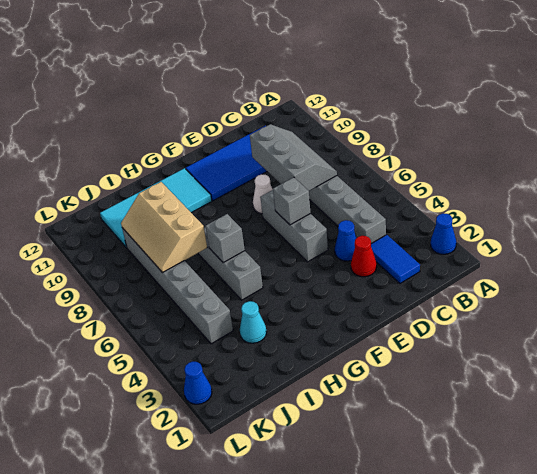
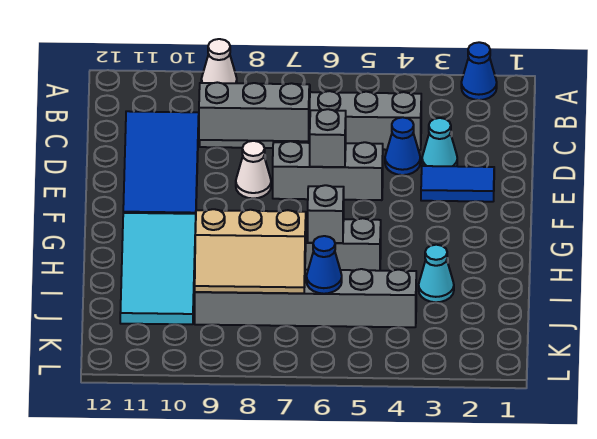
none -> white 1x1 cone [201,39,237,83]
blue 1x2 tile [371,235,420,283] -> blue 1x2 tile moved to [421,166,494,202]
red 1x1 cone [351,236,377,277] -> cyan 1x1 cone [422,118,457,166]
blue 1x1 cone [184,362,212,404] -> blue 1x1 cone moved to [306,236,342,294]

